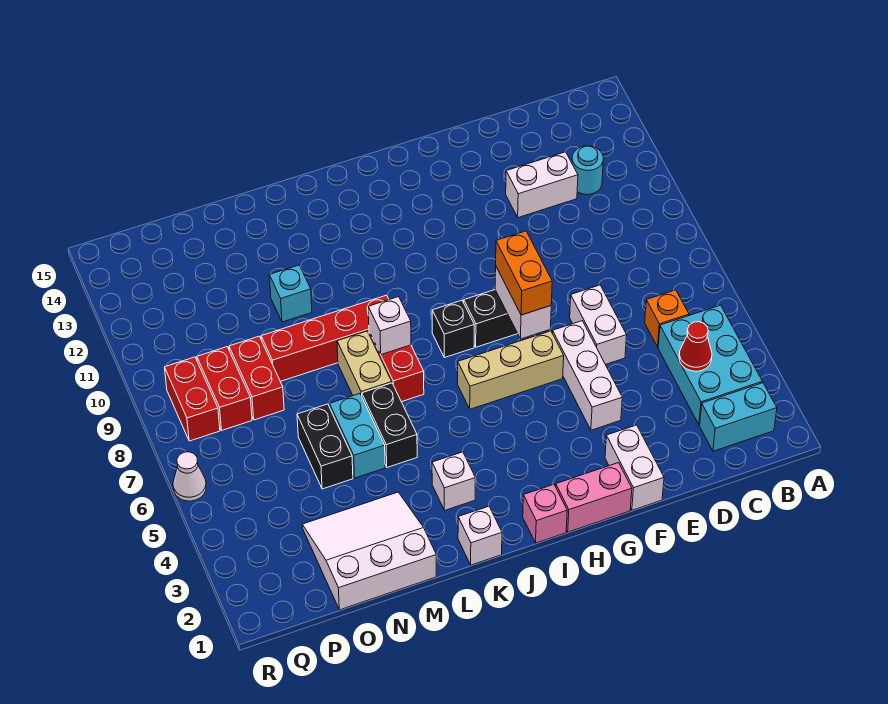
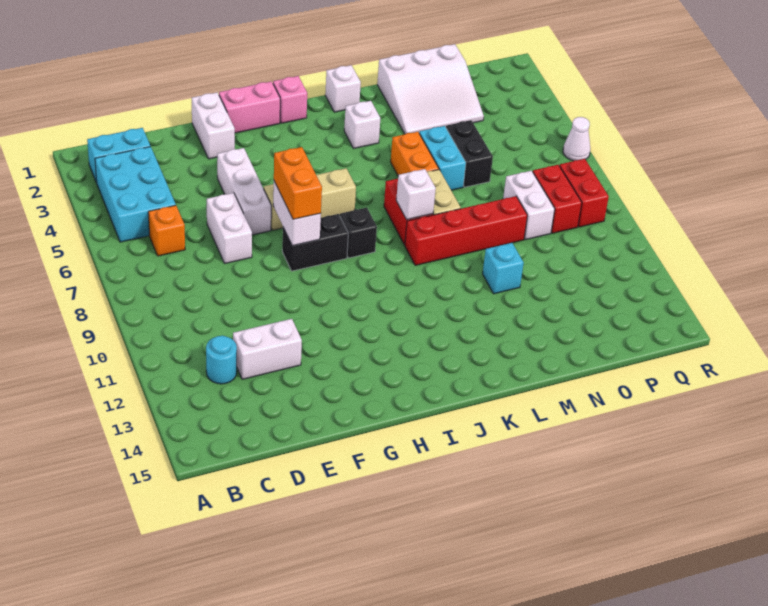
red 1x1 cone [679,322,712,371] -> none
black 1x2 brick [362,383,417,467] -> orange 1x2 brick [391,132,439,175]
red 1x2 brick [229,336,284,420] -> white 1x2 brick [503,171,555,240]

